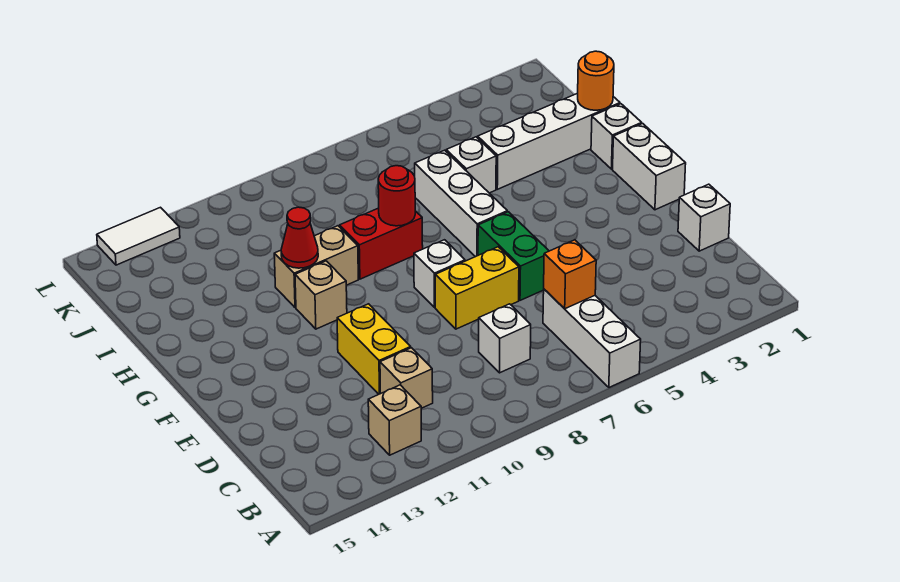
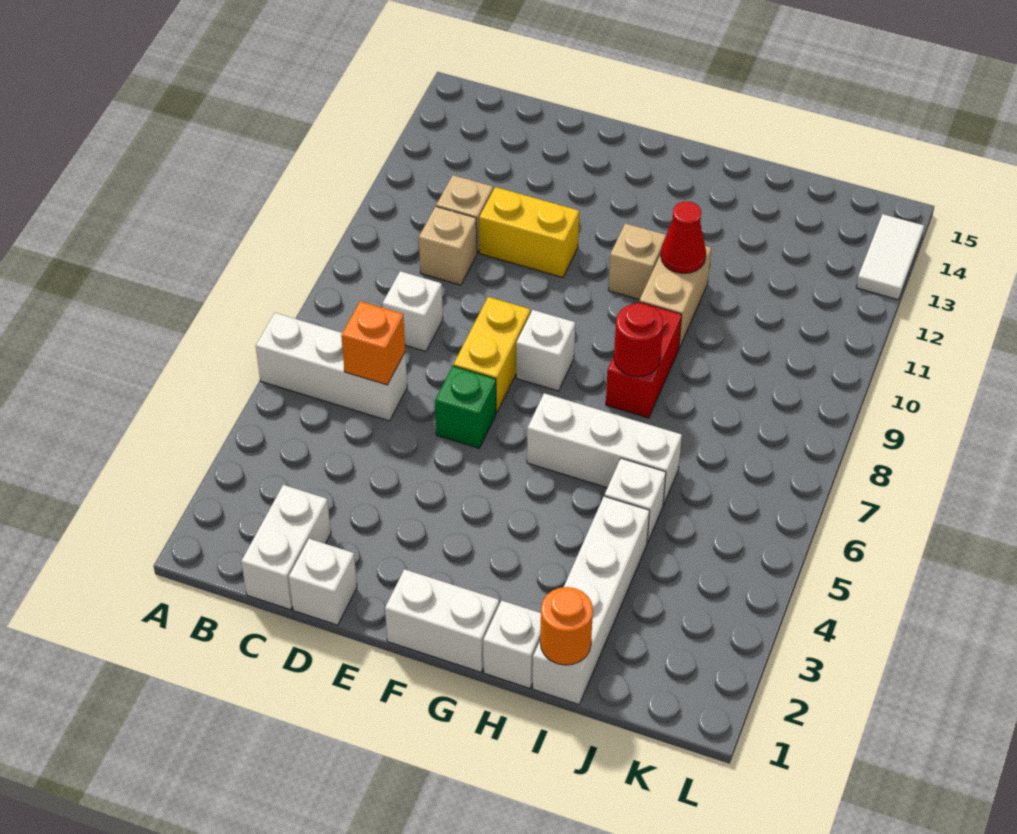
tan 1x1 brick [368,385,421,455] -> tan 1x1 brick moved to [419,207,477,285]
none -> white 1x2 brick [241,485,331,610]
green 1x2 brick [478,212,549,300] -> green 1x1 brick [435,366,496,448]

